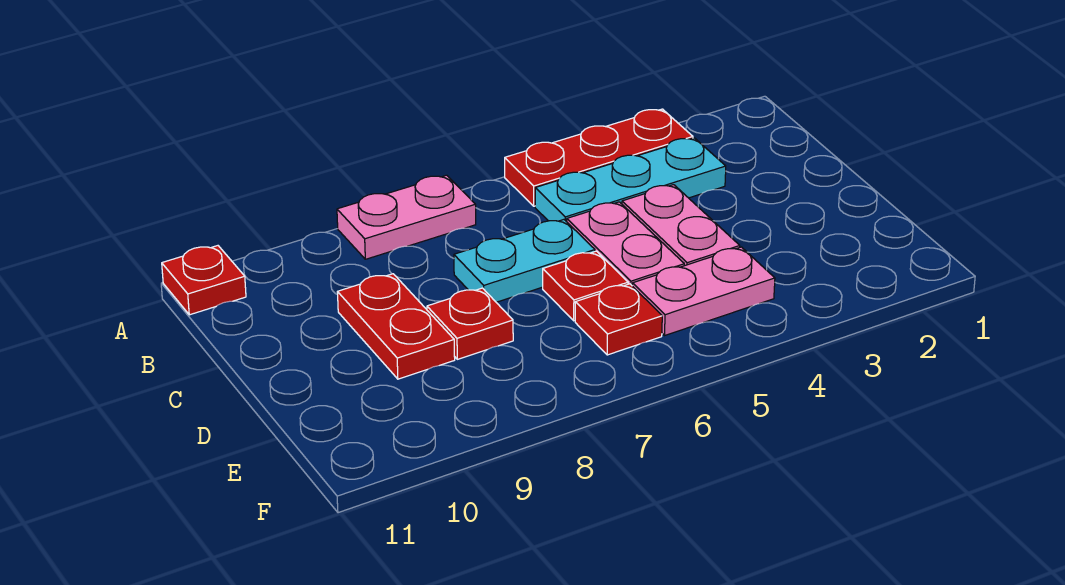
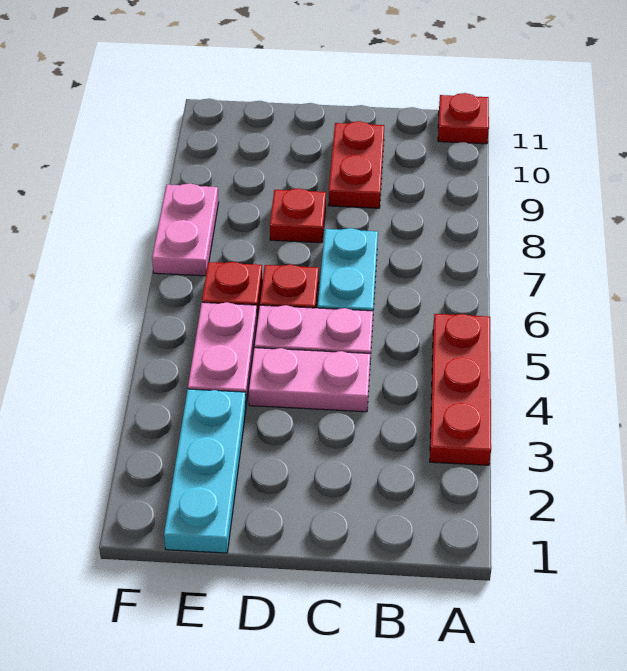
pink 1x2 plate [337,175,476,259] -> pink 1x2 plate moved to [152,183,219,276]
cyan 1x3 plate [535,138,726,222] -> cyan 1x3 plate moved to [164,389,246,553]
red 1x2 plate [337,274,455,379] -> red 1x2 plate turned to [328,121,384,208]

